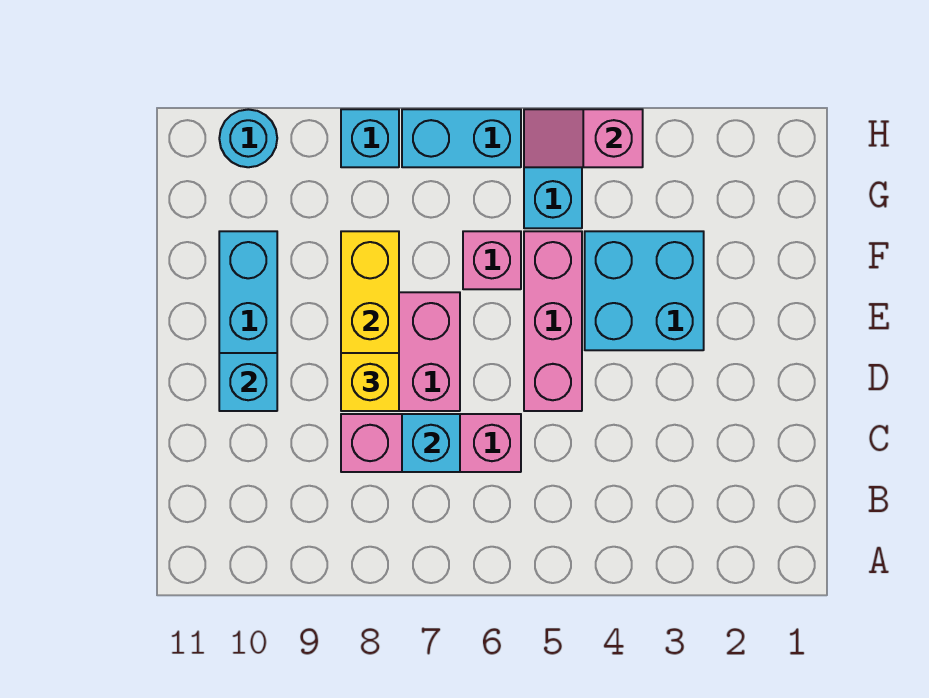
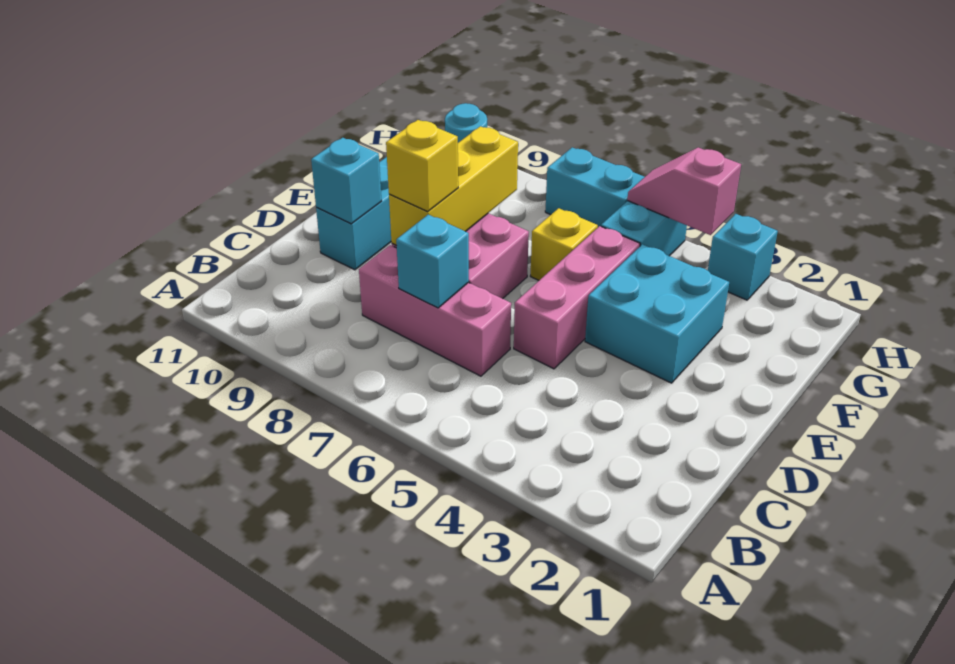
pink 1x1 brick [463,231,521,289] -> yellow 1x1 brick [531,208,598,280]
cyan 1x1 brick [341,109,399,167] -> cyan 1x1 brick moved to [708,214,778,300]

